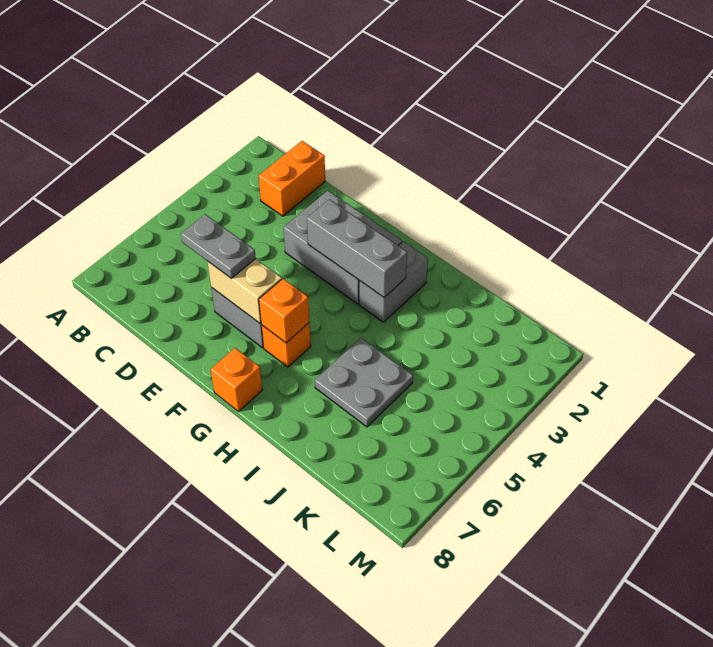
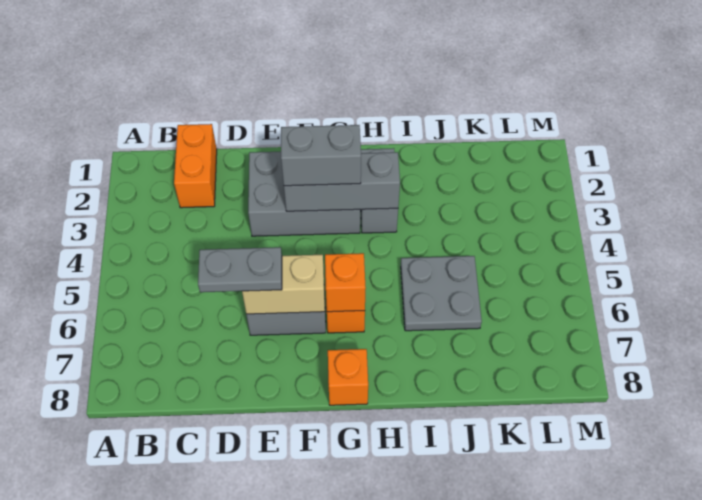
none -> grey 1x2 brick [281,125,361,186]

